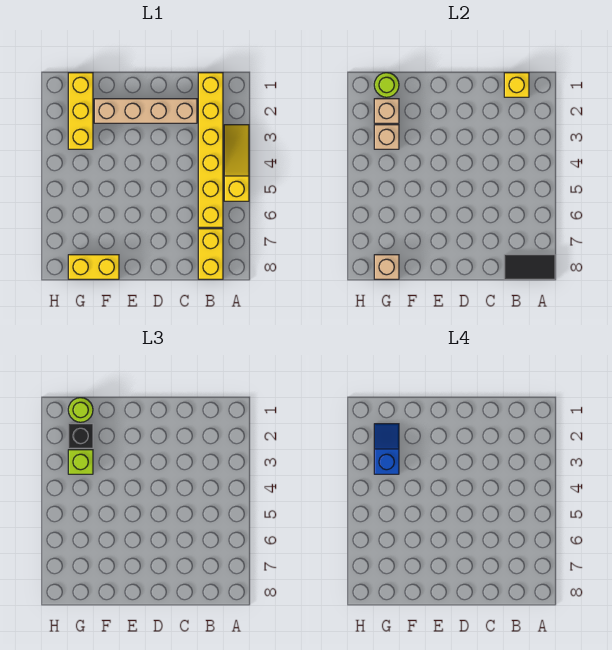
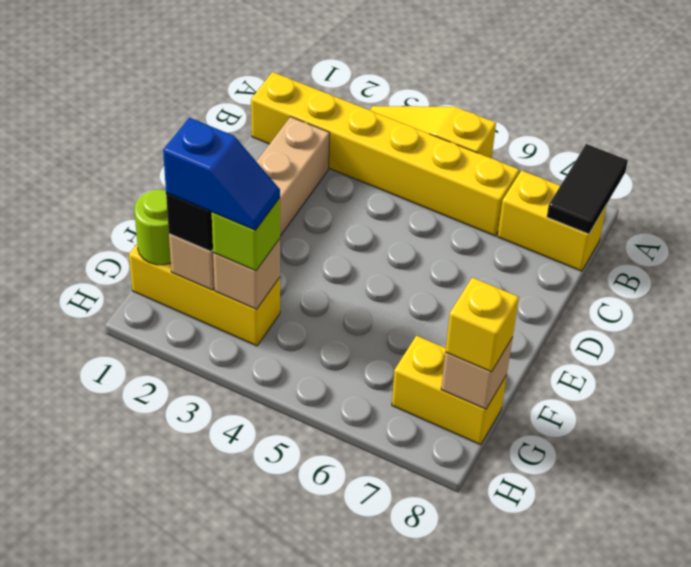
yellow 1x1 brick [504,73,529,97] -> yellow 1x1 brick moved to [445,277,519,372]
yellow 1x2 brick [68,255,119,279] -> yellow 1x2 brick turned to [392,336,507,445]
lime 1x1 round brick [68,398,93,422] -> none
blue 1x2 slope [374,424,399,474] -> blue 1x2 slope turned to [163,118,280,230]

